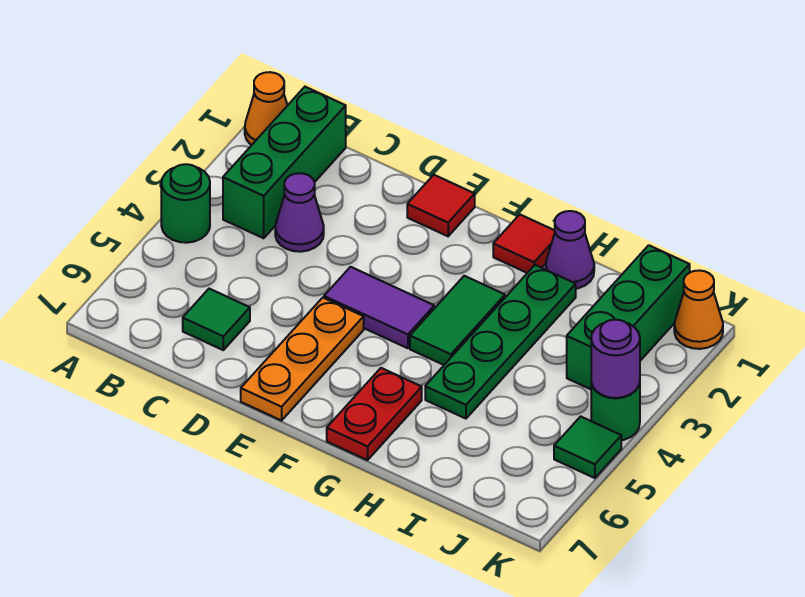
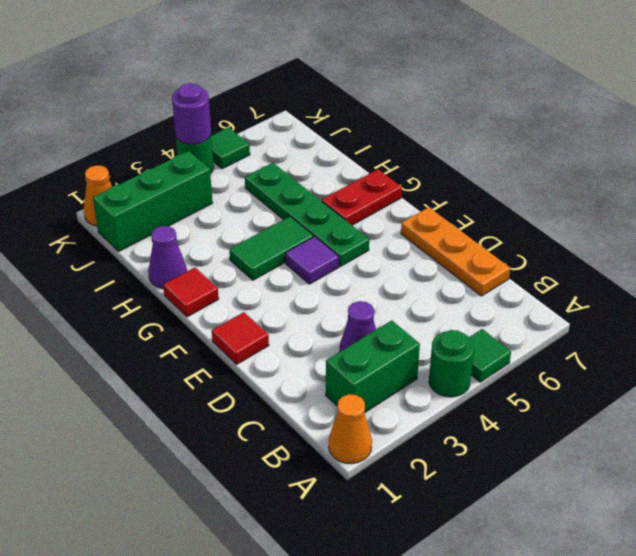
green 1x3 brick [223,87,346,238] -> green 1x2 brick [326,320,420,412]
green 1x1 tile [183,289,250,350] -> green 1x1 tile moved to [469,329,511,382]
purple 1x2 tile [324,267,434,348] -> purple 1x1 tile [285,237,339,284]
orange 1x3 plate [241,298,364,421] -> orange 1x3 plate turned to [401,207,510,296]
green 1x4 plate [425,265,576,419] -> green 1x4 plate turned to [245,163,369,266]

